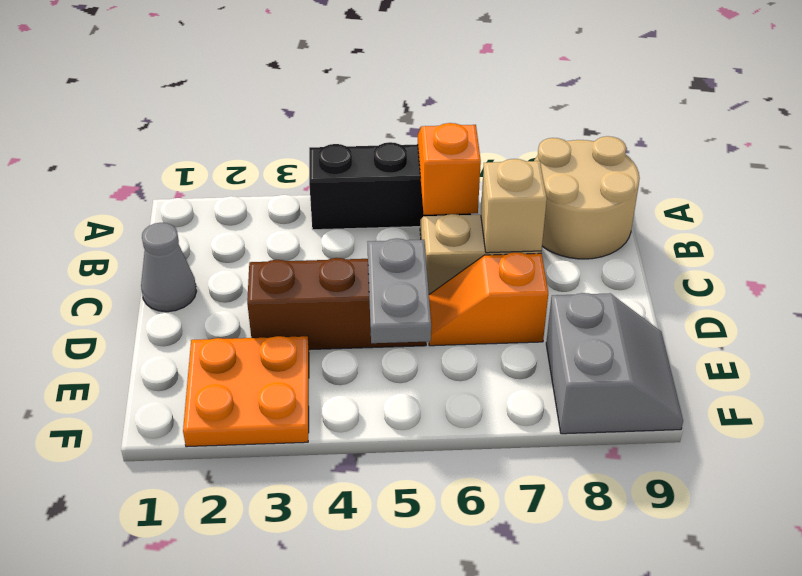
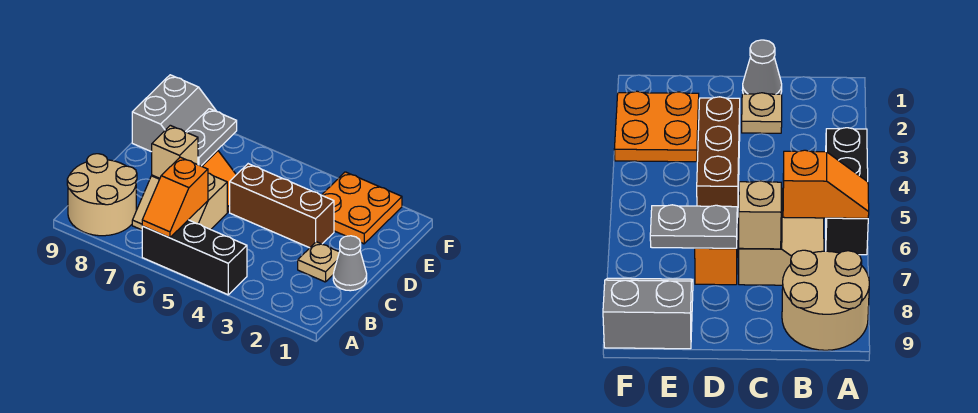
none -> tan 1x1 plate [298,242,339,282]
grey 1x2 plate [368,239,431,343] -> grey 1x2 plate moved to [186,109,237,166]
grey 2x2 slope [546,293,683,434] -> grey 2x2 slope turned to [132,75,216,152]

